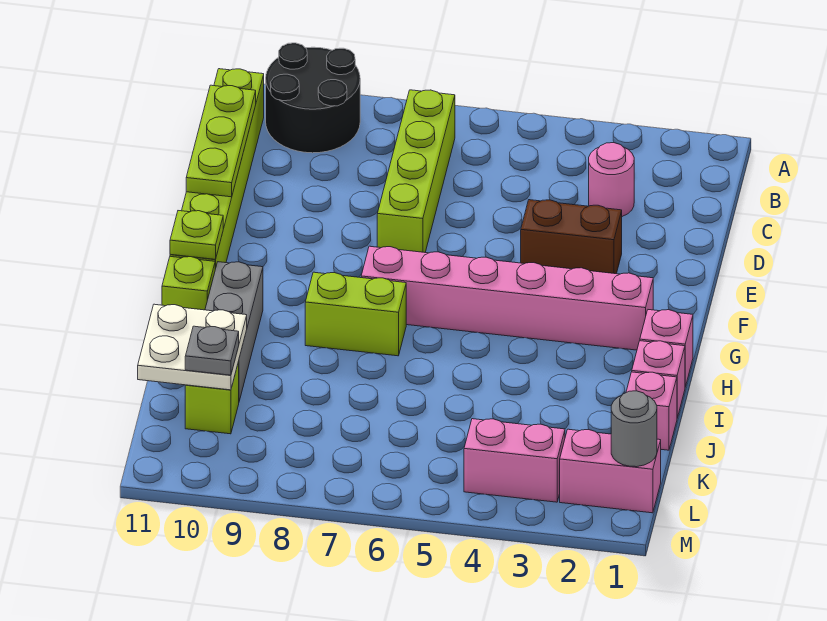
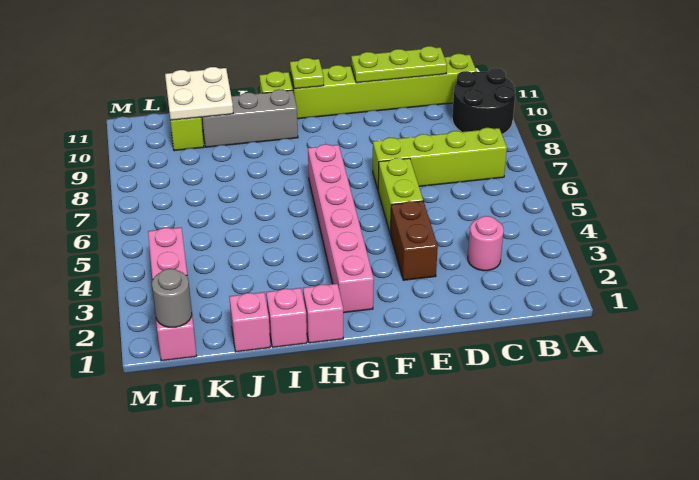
lime 1x2 brick [305,272,406,356] -> lime 1x2 brick moved to [378,158,423,233]
grey 1x1 plate [185,326,239,375] -> none

